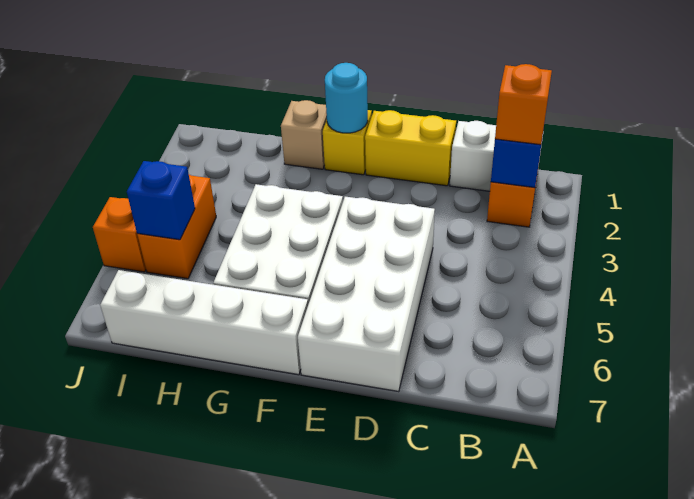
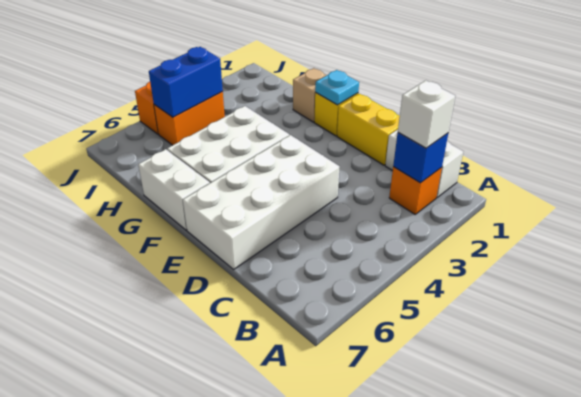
orange 1x1 brick [495,64,552,145] -> white 1x1 brick [398,80,455,148]
cyan 1x1 round brick [325,63,368,133] -> cyan 1x1 plate [315,70,359,105]
white 1x4 brick [100,270,308,375] -> white 1x2 brick [138,149,210,230]
blue 1x1 brick [127,161,195,240] -> blue 1x2 brick [149,47,223,117]

